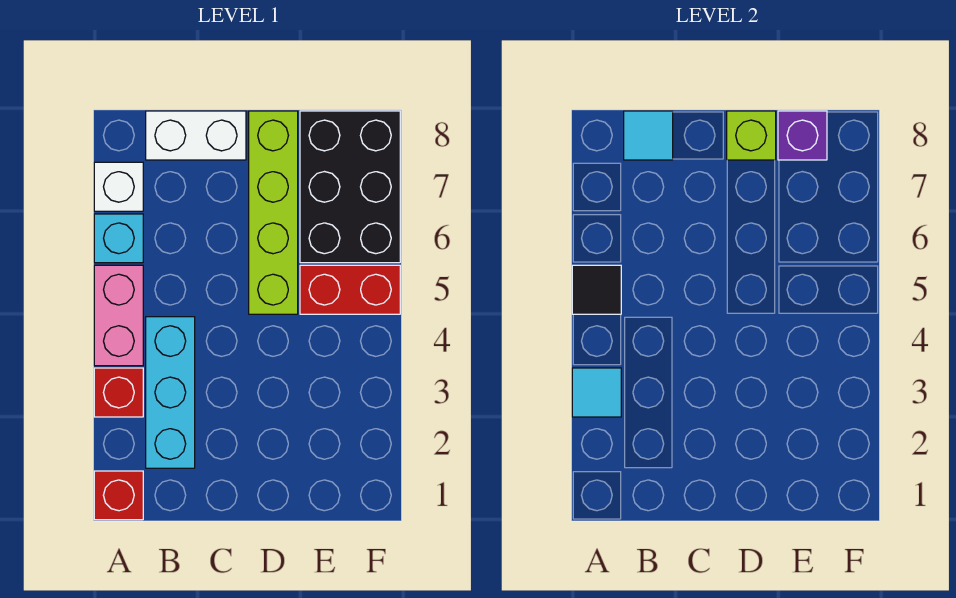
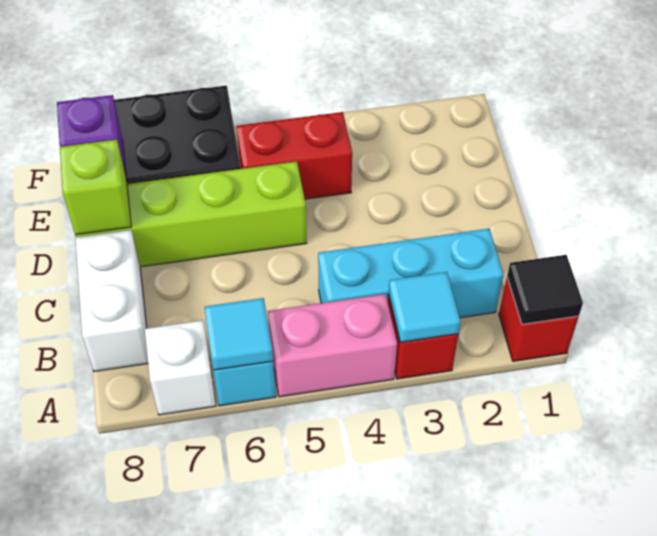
black 1x1 tile [572,265,621,314] -> black 1x1 tile moved to [507,255,583,324]
cyan 1x1 tile [624,111,673,160] -> cyan 1x1 tile moved to [205,298,273,370]
red 1x2 brick [300,265,400,314] -> red 1x2 brick turned to [236,112,352,199]

